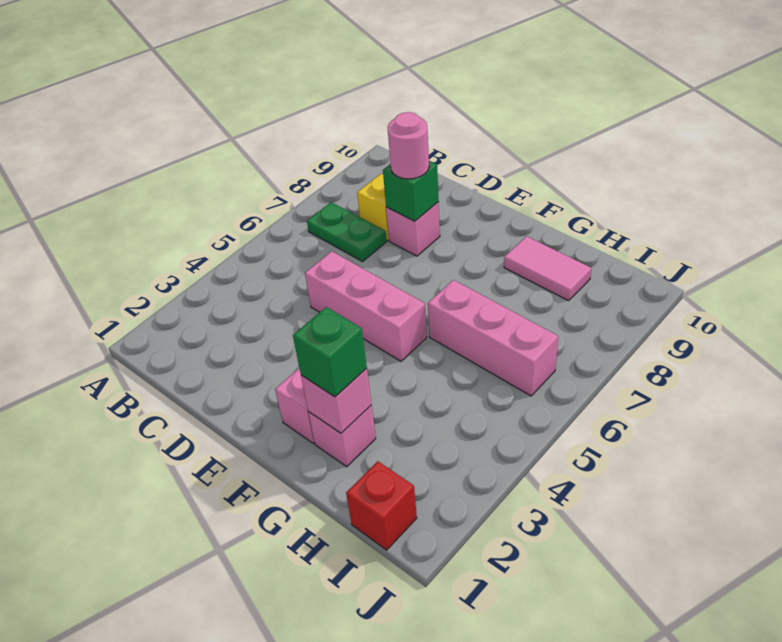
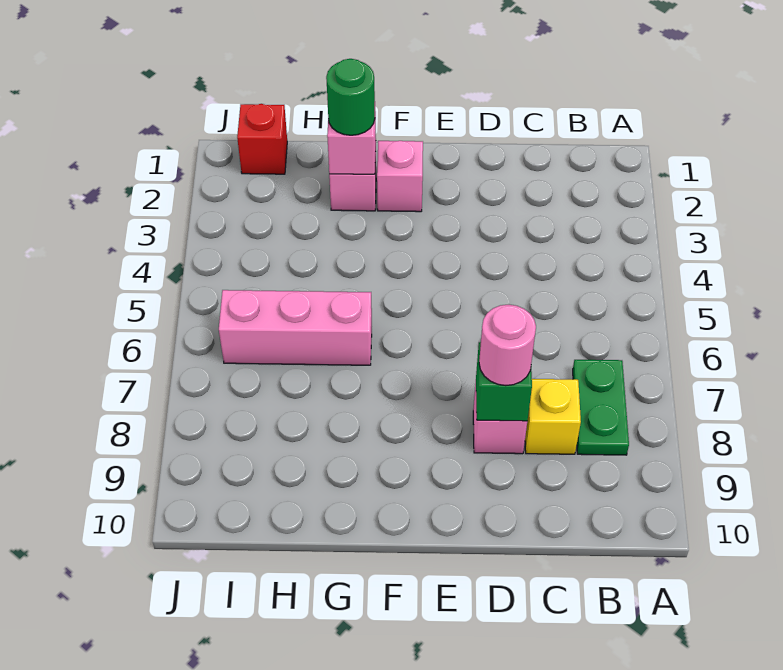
green 1x2 plate [307,202,387,262] -> green 1x2 plate turned to [573,360,629,455]
pink 1x3 brick [305,251,427,361] -> none
green 1x1 brick [293,307,367,397] -> green 1x1 round brick [326,59,375,135]
pink 1x2 tile [504,236,591,301] -> none

